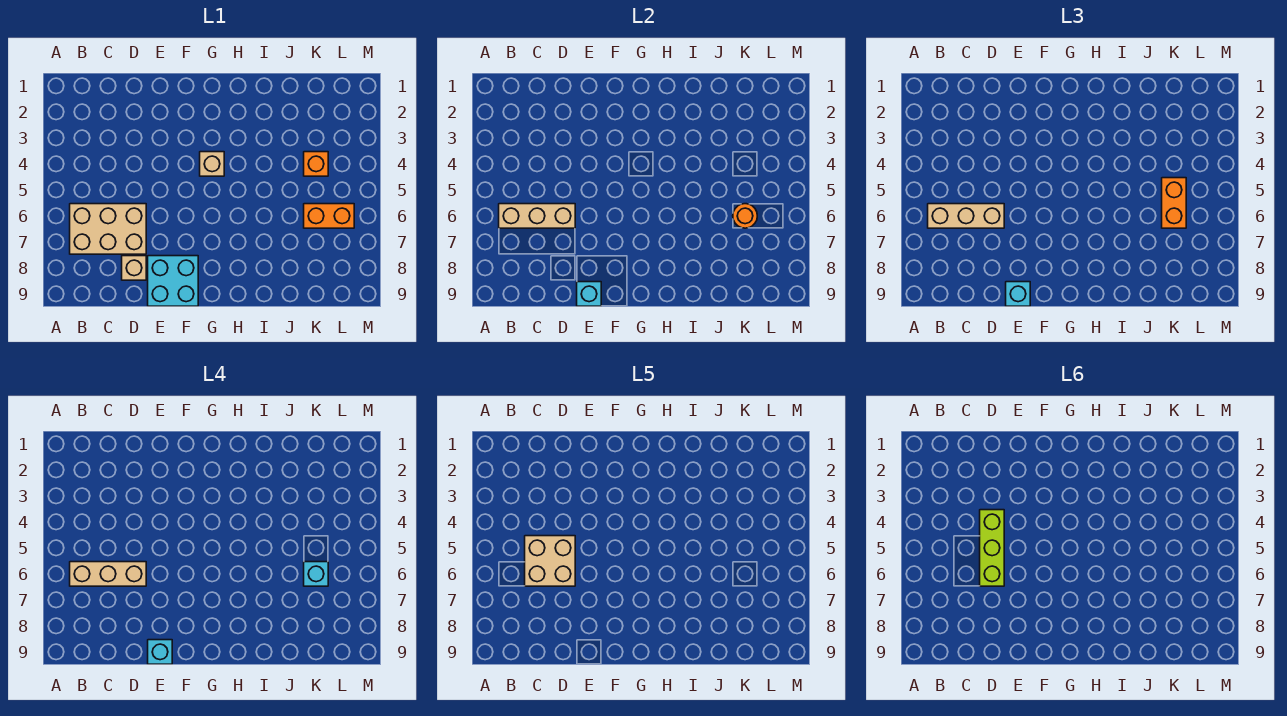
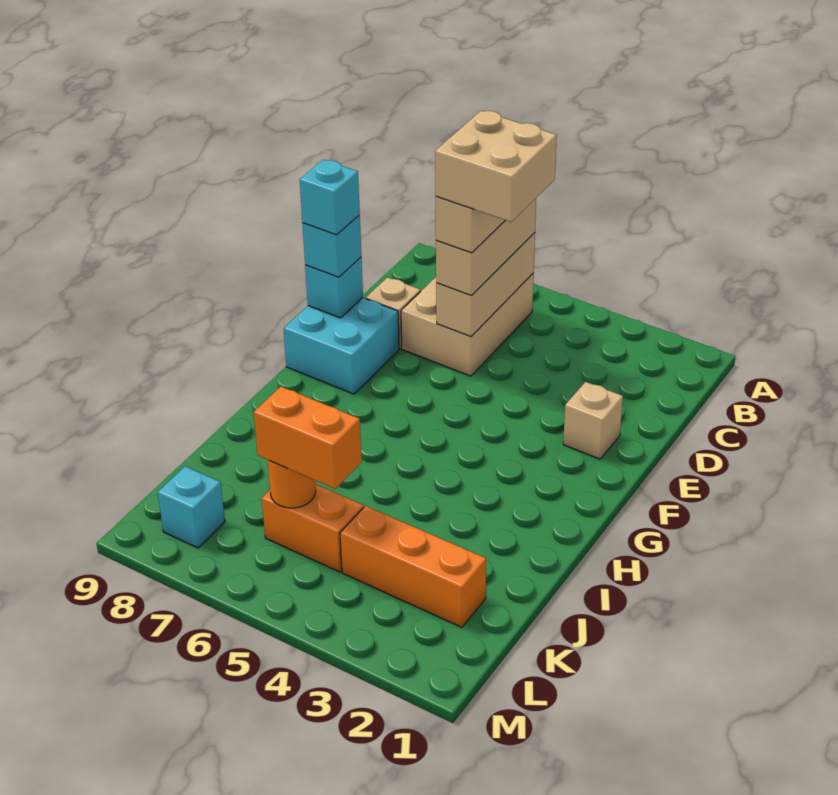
lime 1x3 brick [980,510,1004,586] -> none
tan 1x1 brick [200,152,224,176] -> tan 1x1 brick moved to [563,382,623,459]
orange 1x1 brick [304,152,328,176] -> orange 1x3 brick [340,506,486,627]
orange 1x2 brick [304,204,354,228] -> orange 1x2 brick turned to [262,484,364,572]
cyan 1x1 brick [304,562,328,586] -> cyan 1x1 brick moved to [158,466,225,548]

